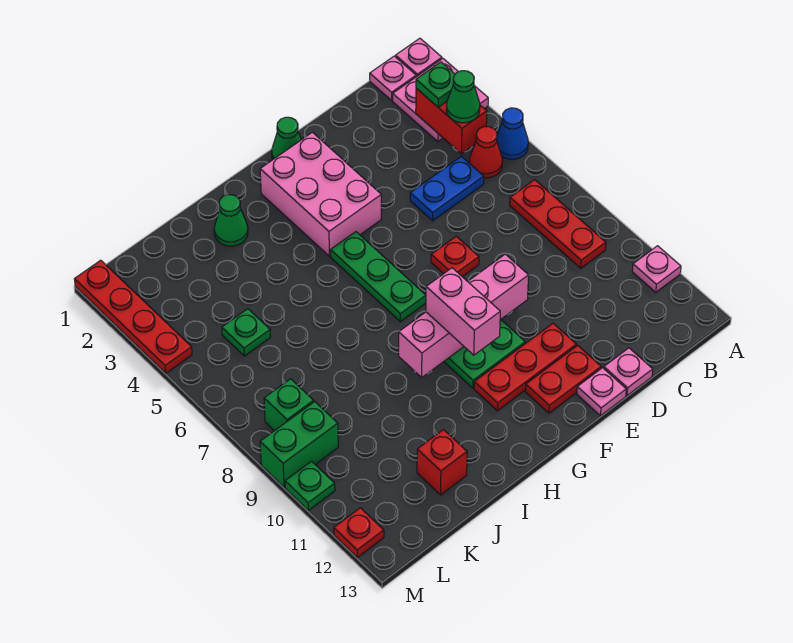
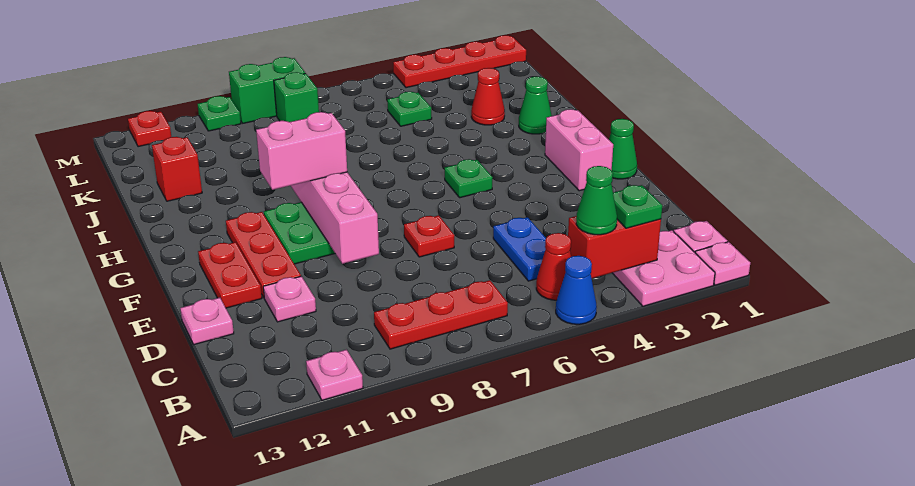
pink 1x1 plate [577,368,626,416] -> pink 1x1 plate moved to [263,276,316,322]
pink 2x3 brick [260,132,381,256] -> pink 1x2 brick [545,109,613,191]
green 1x3 plate [331,232,426,322] -> green 1x1 plate [444,159,493,198]
none -> red 1x1 cone [471,68,505,125]
green 1x2 brick [260,402,338,487] -> green 1x2 brick turned to [229,57,305,123]

